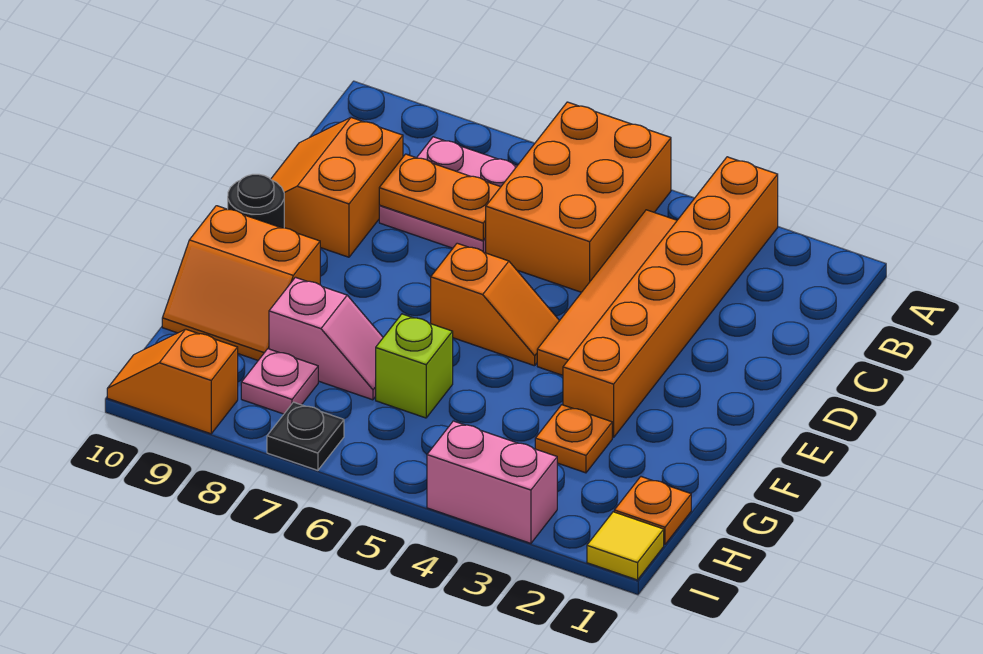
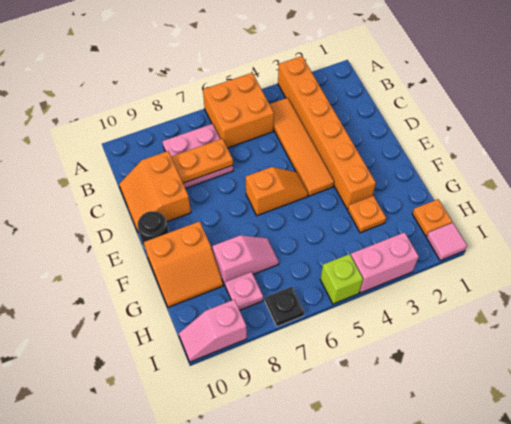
orange 2x3 brick [486,102,671,292] -> orange 2x2 brick [203,73,274,148]
lime 1x1 brick [376,314,453,418] -> lime 1x1 brick moved to [320,254,363,304]
yellow 1x1 tile [587,512,664,580] -> pink 1x1 tile [426,223,467,260]
orange 1x2 slope [107,329,238,434] -> pink 1x2 slope [179,300,247,362]

